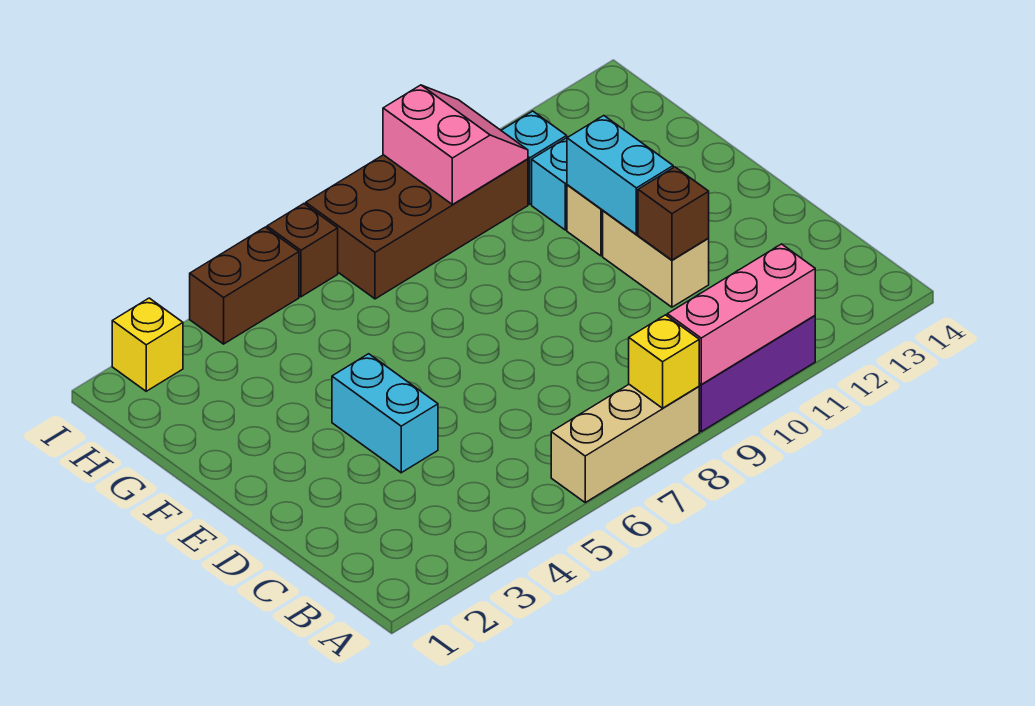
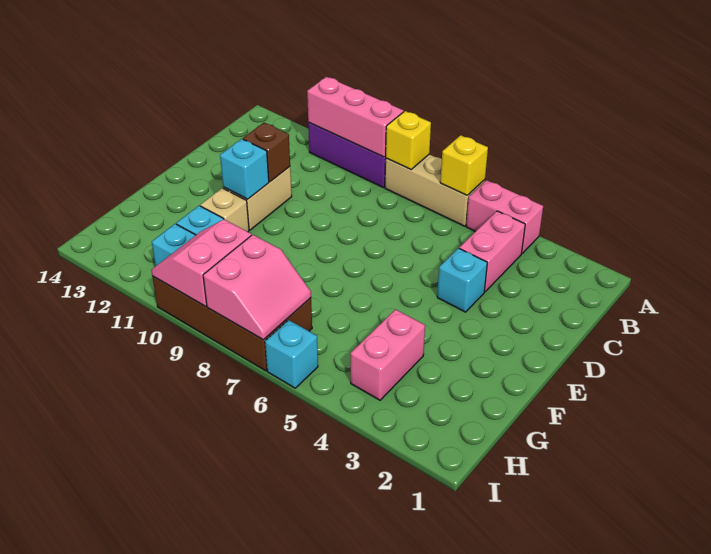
none -> pink 1x2 brick [466,180,543,253]
none -> pink 1x2 brick [459,211,525,292]
cyan 1x2 brick [332,354,438,473] -> cyan 1x1 brick [437,248,487,312]
cyan 1x2 brick [567,116,673,234] -> cyan 1x1 brick [220,139,269,199]
none -> pink 1x2 brick [351,309,425,400]
none -> pink 2x2 slope [203,235,311,340]
yellow 1x1 brick [112,298,183,391] -> yellow 1x1 brick moved to [440,135,488,195]
brown 1x2 brick [190,227,299,344] -> none
brown 1x1 brick [267,204,338,297] -> cyan 1x1 brick [265,320,318,388]

